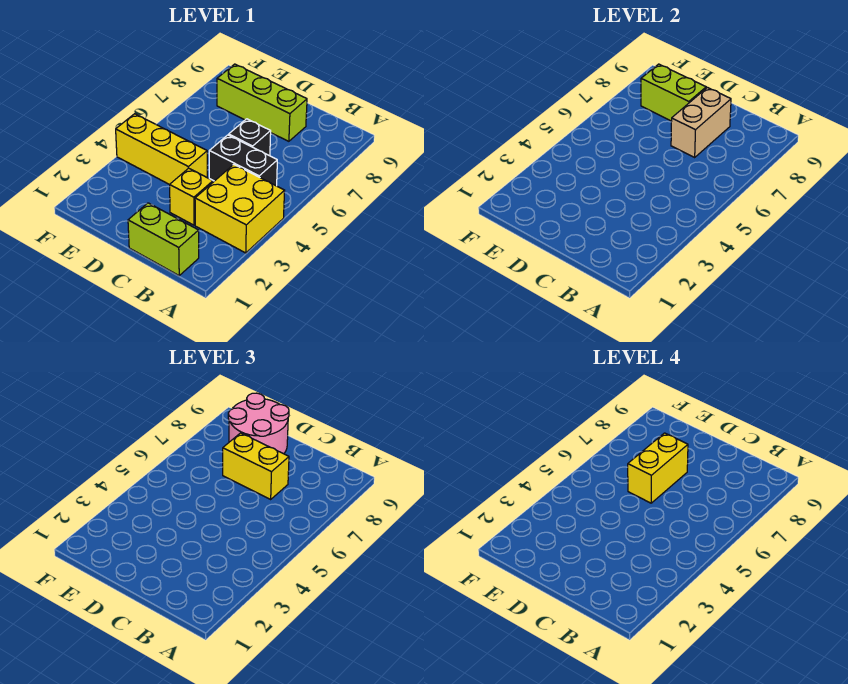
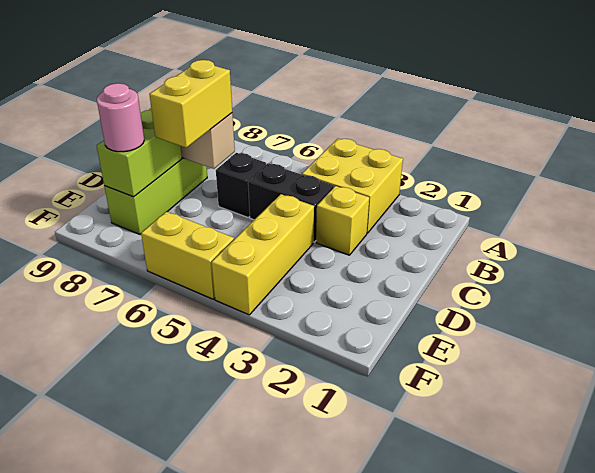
lime 1x2 brick [128,203,199,275] -> none
black 1x2 brick [209,135,277,186] -> black 1x2 brick turned to [248,163,334,242]
yellow 1x2 brick [628,433,688,503] -> yellow 1x2 brick moved to [141,212,234,299]
pink 2x2 round brick [228,393,289,454] -> pink 1x1 round brick [97,83,144,152]

